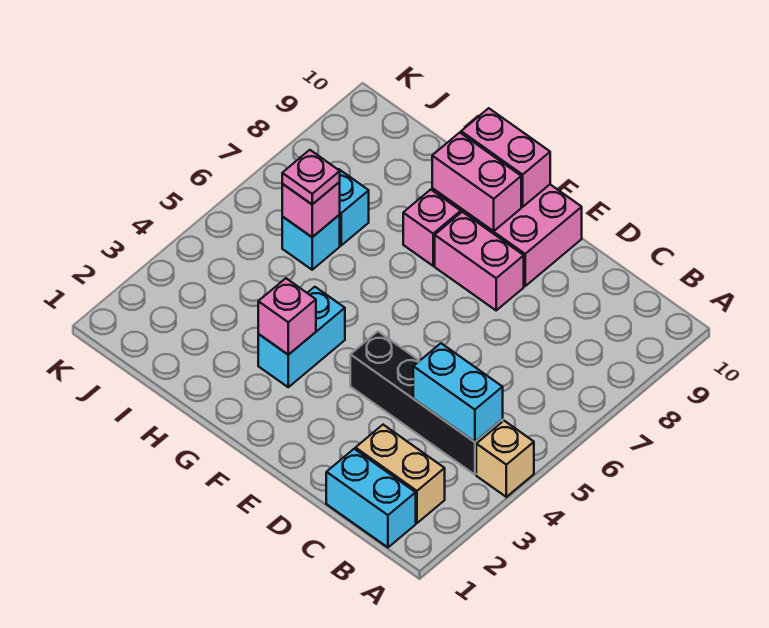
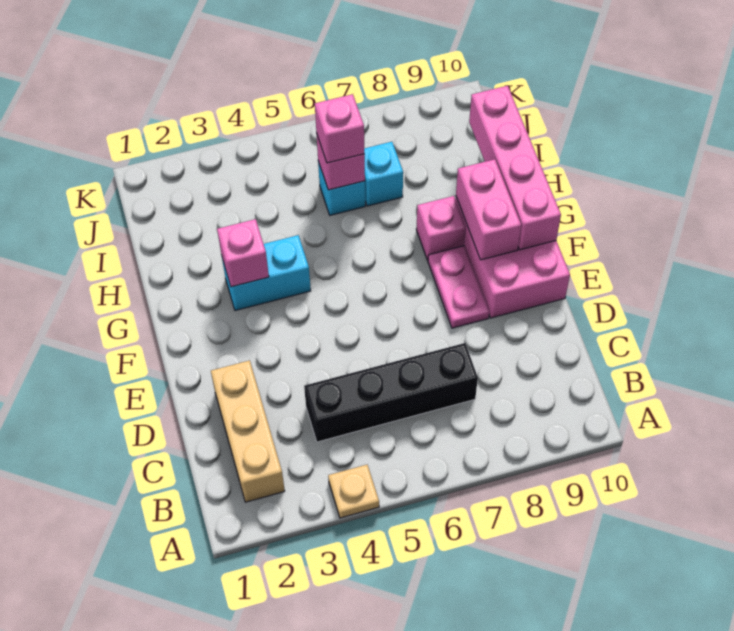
tan 1x1 brick [476,421,534,497] -> tan 1x1 plate [328,465,379,518]
cyan 1x2 brick [326,449,416,547] -> none
tan 1x2 brick [355,425,445,523] -> tan 1x3 brick [211,360,285,502]
black 1x4 brick [350,332,503,475] -> black 1x4 brick turned to [304,343,478,442]
cyan 1x2 brick [413,343,503,442] -> none
pink 1x2 brick [435,212,524,310] -> pink 1x2 plate [428,245,489,328]
pink 1x2 brick [461,108,550,207] -> pink 1x4 brick [469,86,561,250]
pink 1x1 plate [282,150,340,204] -> pink 1x1 brick [315,94,364,163]

